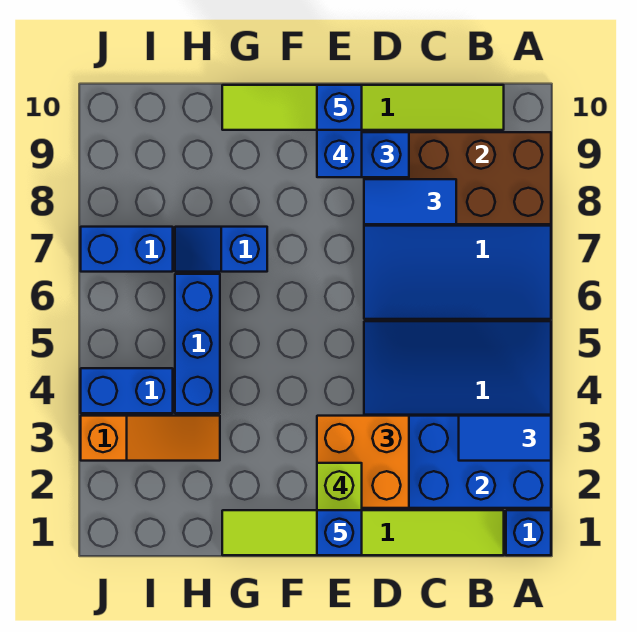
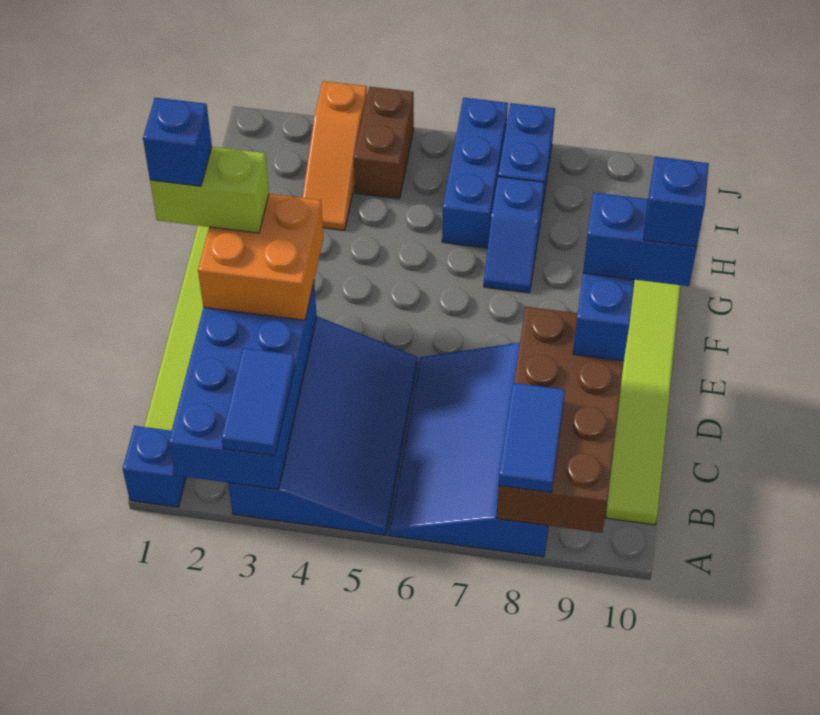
blue 1x2 tile [364,179,456,224] -> blue 1x2 tile moved to [499,383,565,492]
blue 1x2 slope [175,227,267,272] -> blue 1x2 slope turned to [484,177,544,293]
blue 1x3 brick [175,274,220,413] -> blue 1x3 brick turned to [442,98,508,248]
blue 1x2 brick [81,368,173,413] -> brown 1x2 brick [354,87,414,199]

